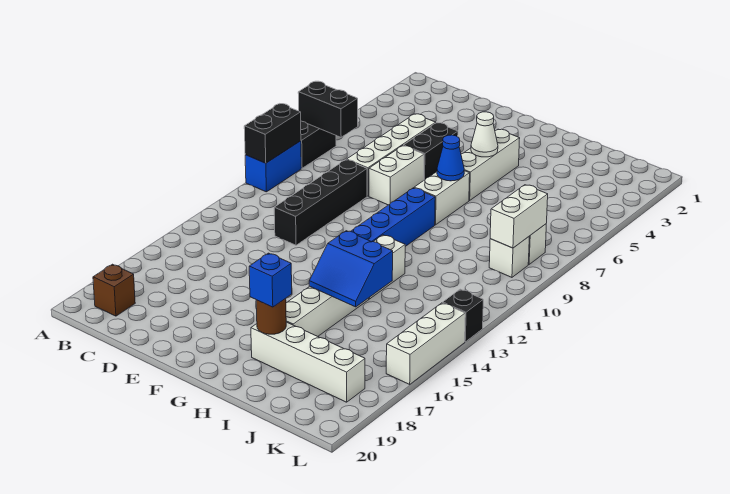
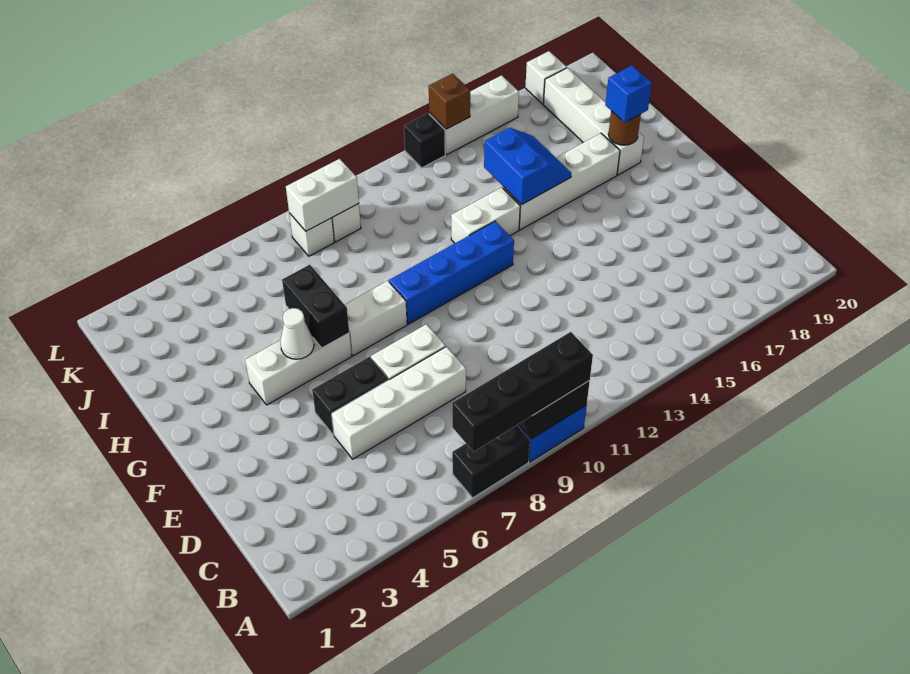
black 1x2 brick [298,81,358,137] -> black 1x2 brick moved to [282,265,349,348]
brown 1x1 brick [93,264,135,316] -> brown 1x1 brick moved to [429,74,470,129]
black 1x4 brick [274,160,367,245] -> black 1x4 brick moved to [452,332,593,452]
blue 1x1 cone [437,135,464,181] -> none
none -> white 1x1 brick [525,51,567,104]

